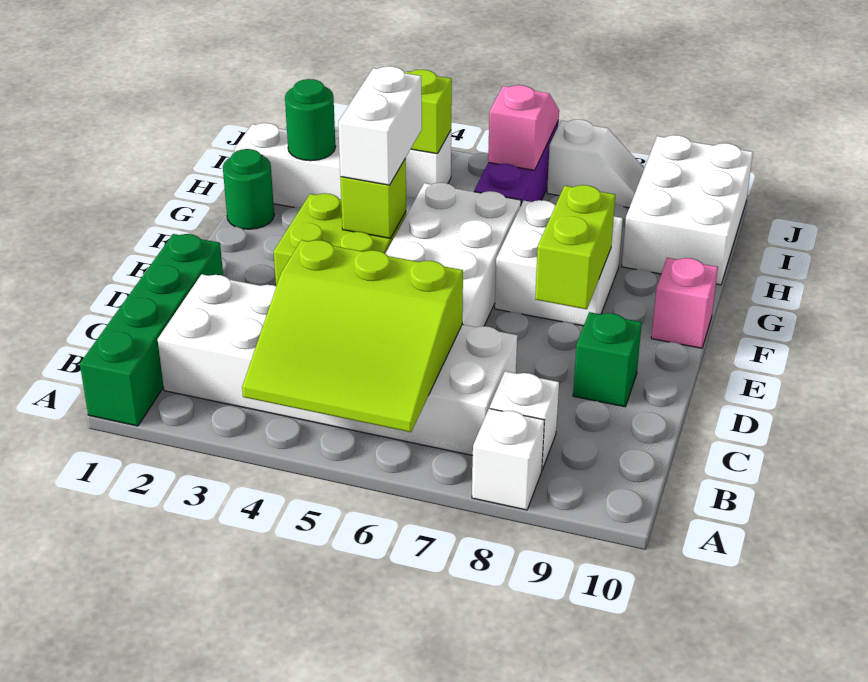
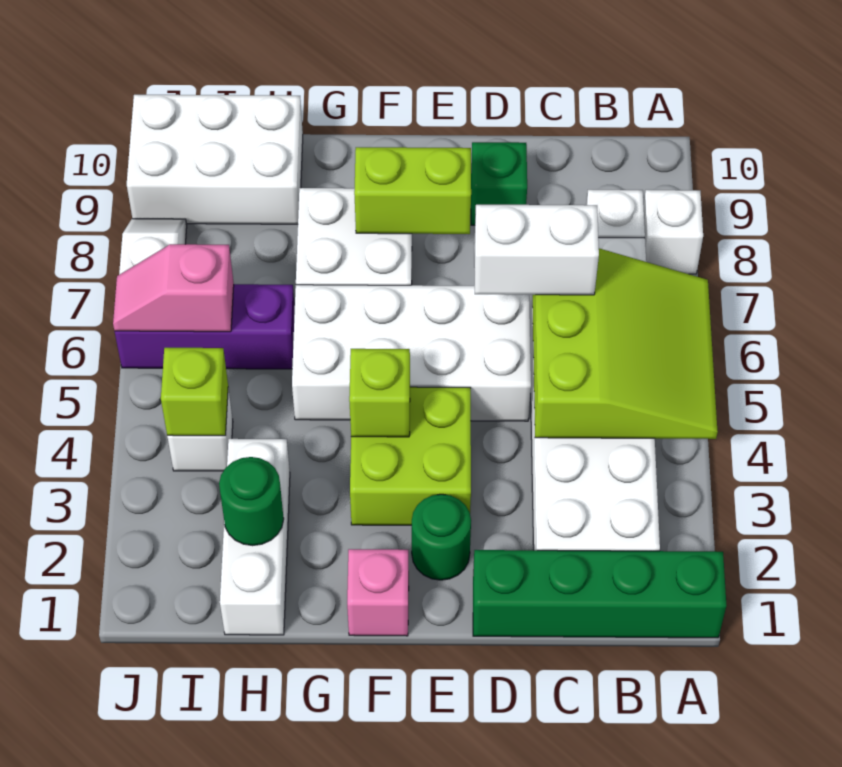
white 1x2 brick [338,66,422,185] -> white 1x2 brick moved to [474,205,599,295]
pink 1x1 brick [651,258,718,348] -> pink 1x1 brick moved to [347,549,409,636]
green 1x1 round brick [223,149,274,229] -> green 1x1 round brick moved to [412,494,471,580]

